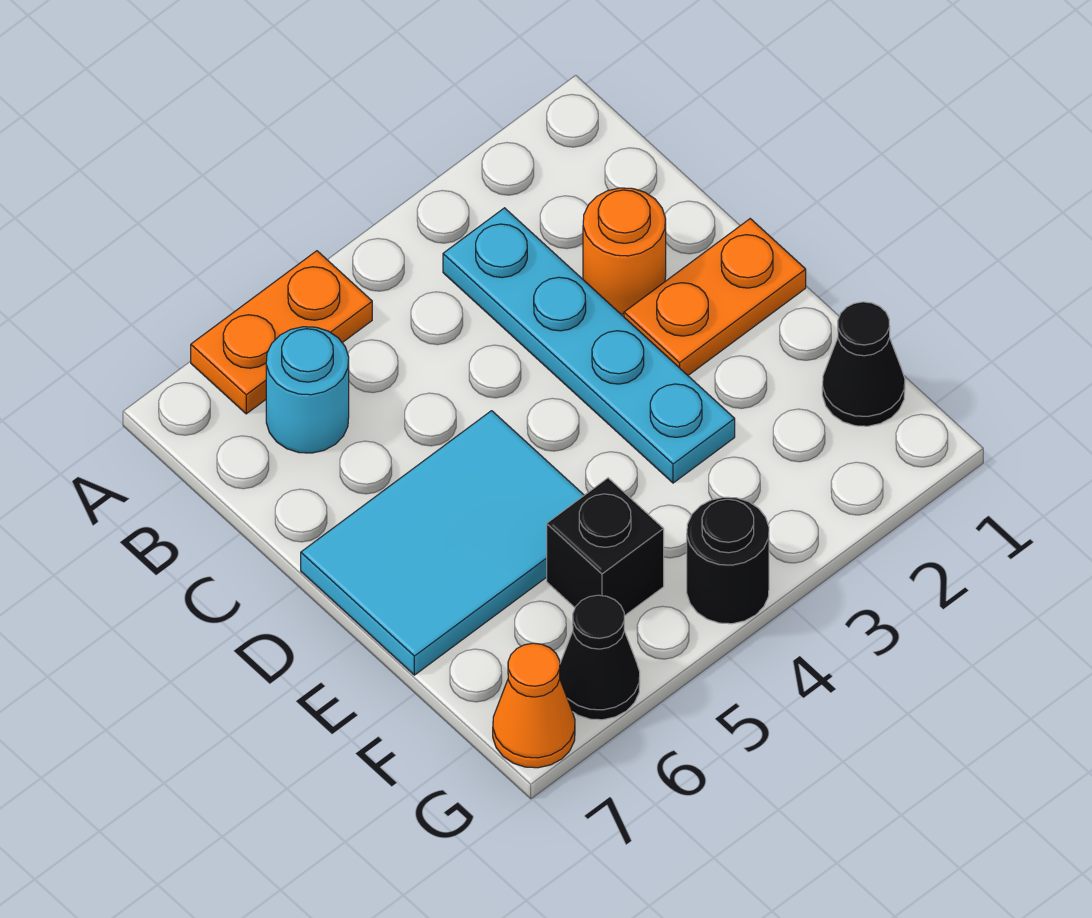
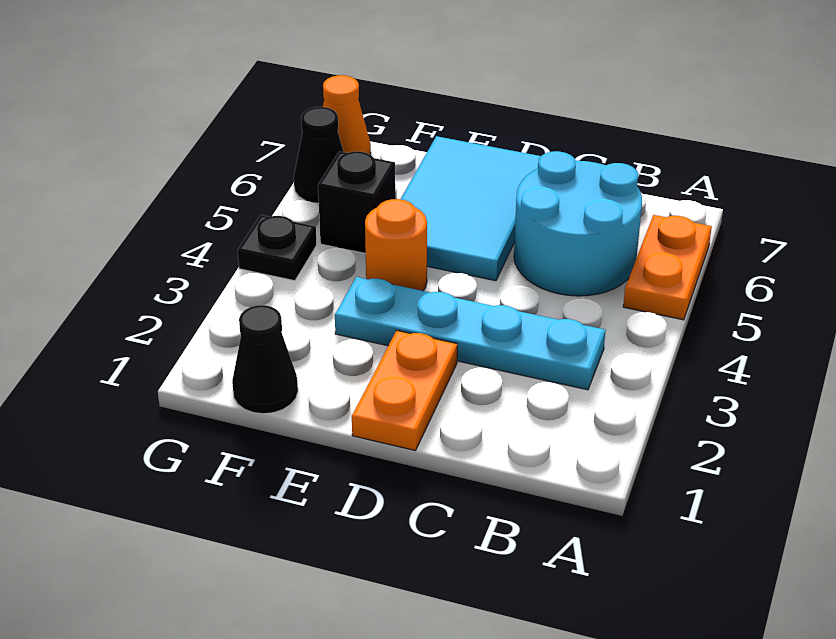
cyan 1x1 round brick [266,327,349,453] -> cyan 2x2 round brick [514,151,642,296]
orange 1x1 round brick [583,188,666,314] -> orange 1x1 round brick moved to [365,199,427,291]
black 1x1 round brick [687,497,769,624] -> black 1x1 plate [238,215,317,281]

